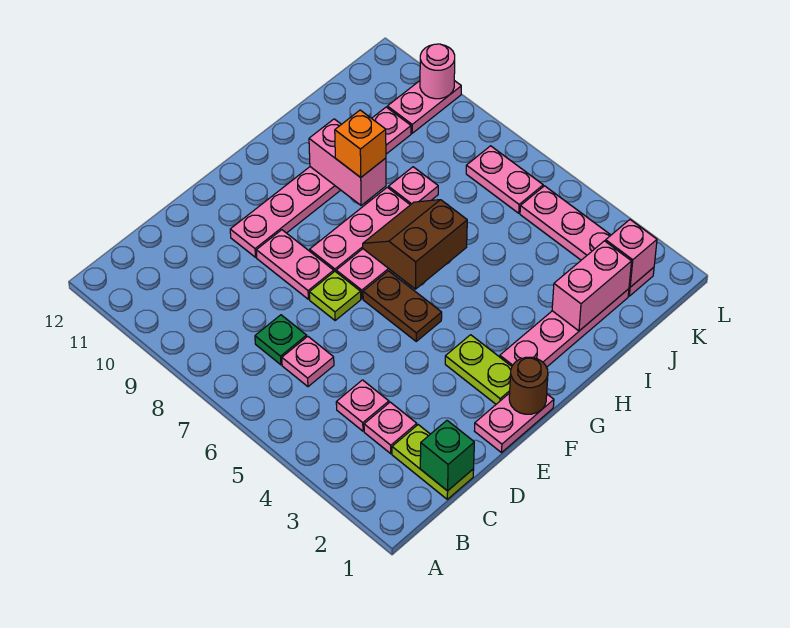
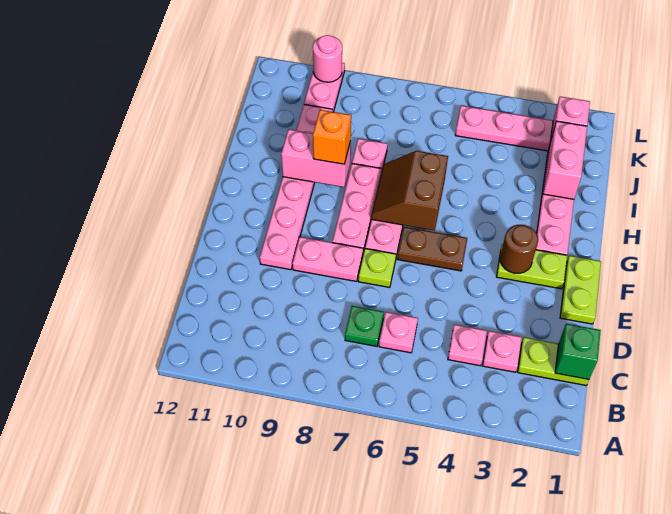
pink 1x2 plate [475,393,554,453] -> lime 1x2 plate [560,256,601,324]
brown 1x1 round brick [509,357,548,414] -> brown 1x1 round brick moved to [500,225,538,273]
pink 1x2 plate [466,146,543,213] -> none

